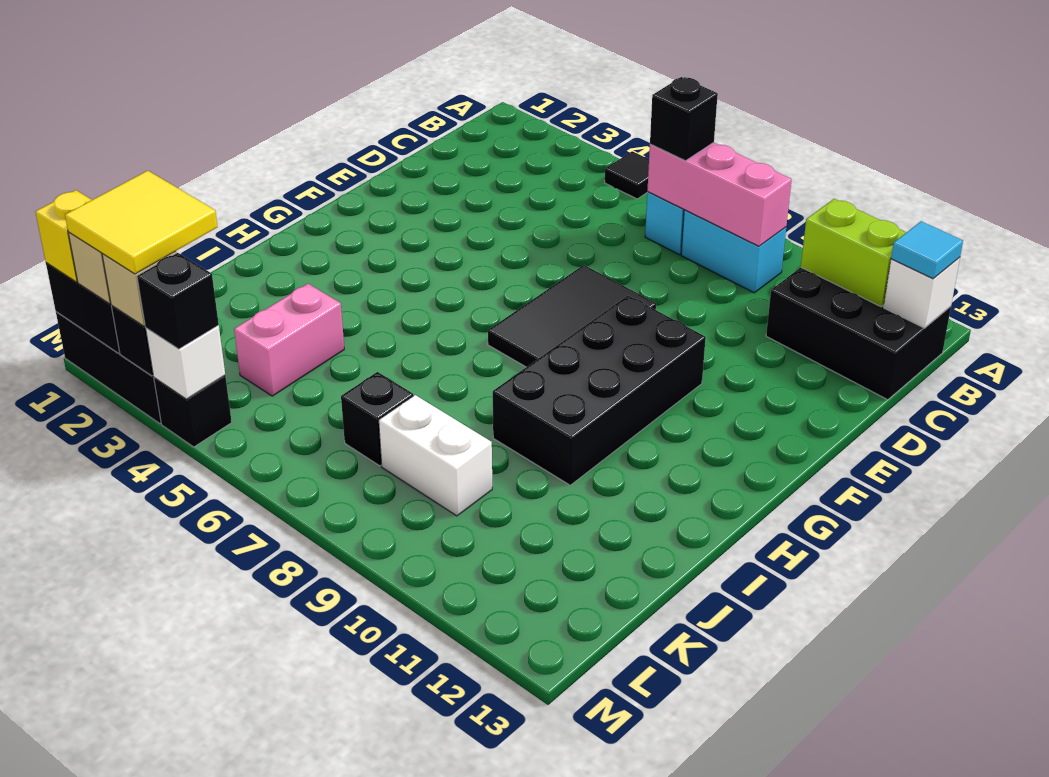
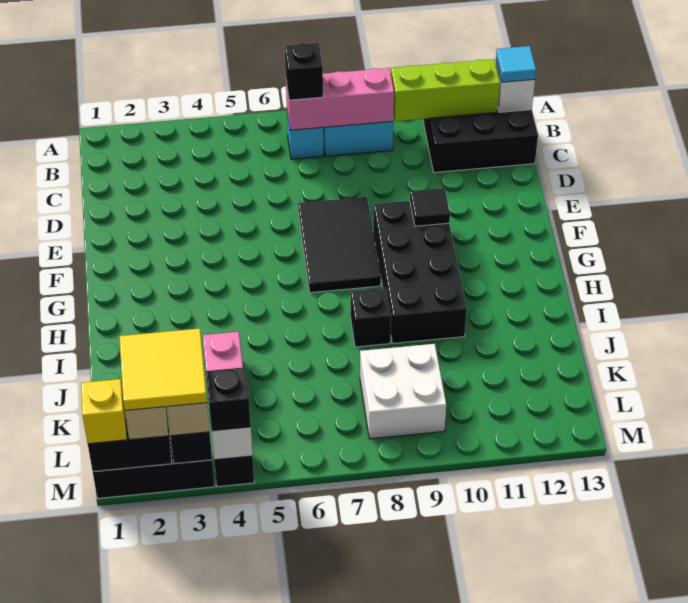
black 1x1 tile [605,151,649,199] -> black 1x1 tile moved to [410,188,450,226]
lime 1x2 brick [801,199,906,307] -> lime 1x3 brick [391,59,500,121]
black 1x1 brick [341,372,413,466] -> black 1x1 brick moved to [351,288,391,347]
white 1x2 brick [379,395,492,516] -> white 2x2 brick [360,344,446,439]

